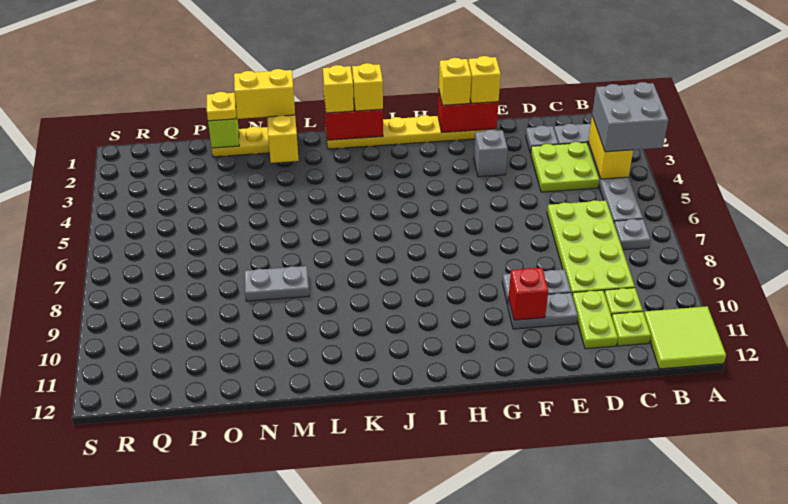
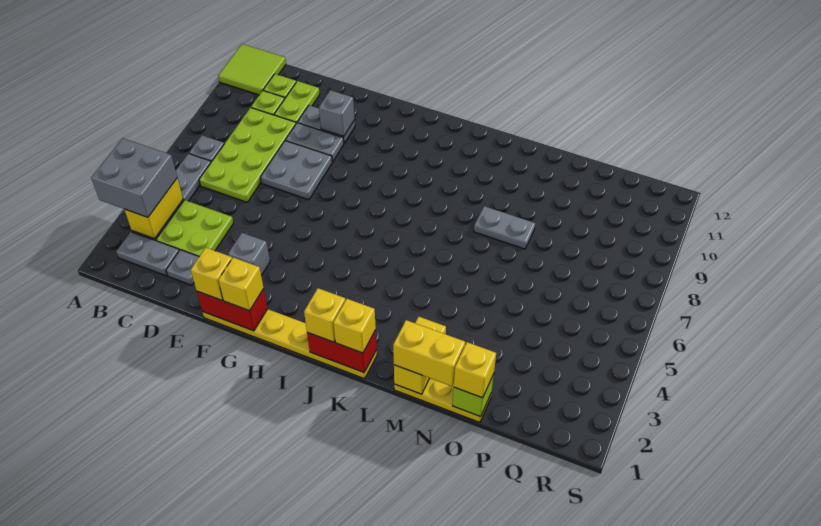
none -> grey 2x2 plate [261,141,332,200]
red 1x1 brick [508,268,548,320] -> grey 1x1 brick [319,90,355,136]
yellow 1x1 plate [207,92,236,121] -> yellow 1x1 brick [454,342,496,398]

